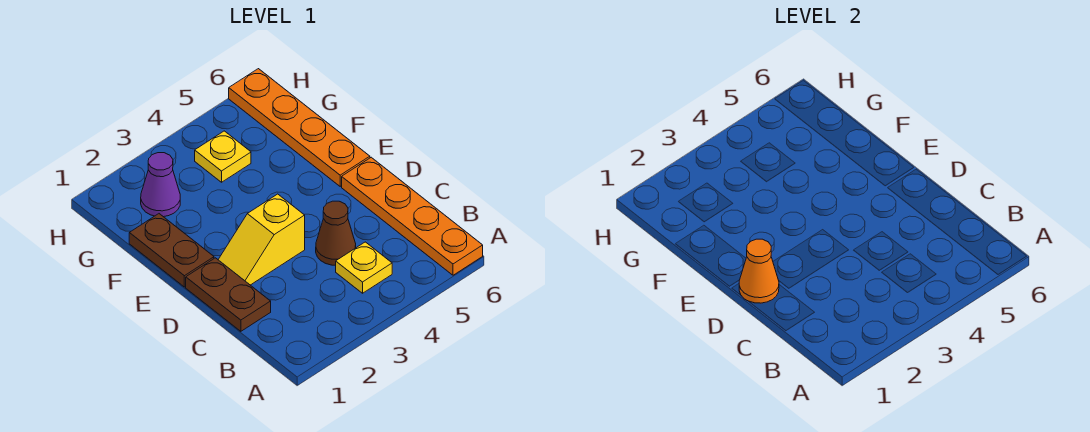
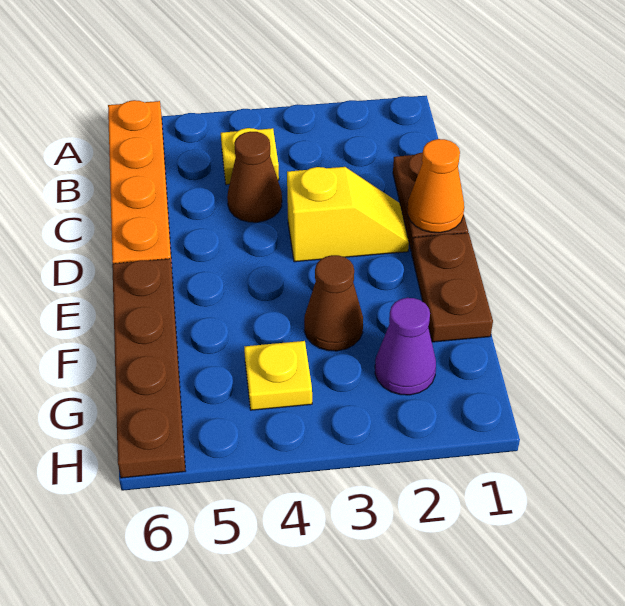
orange 1x4 plate [229,69,370,186] -> brown 1x4 plate [112,259,185,478]
none -> brown 1x1 cone [304,255,363,351]

